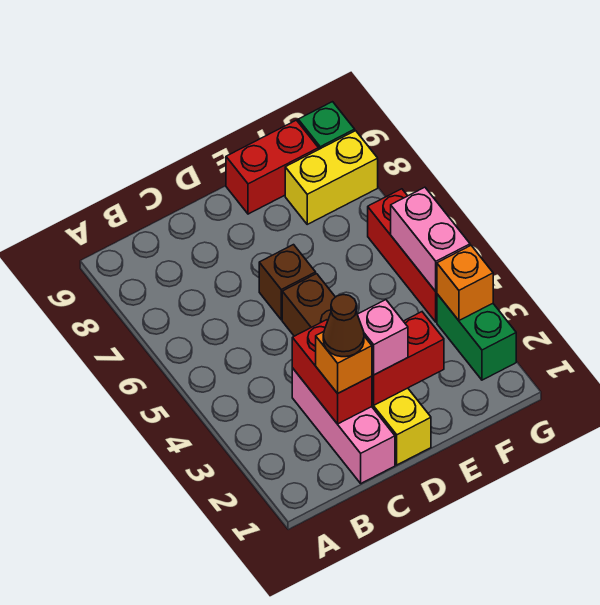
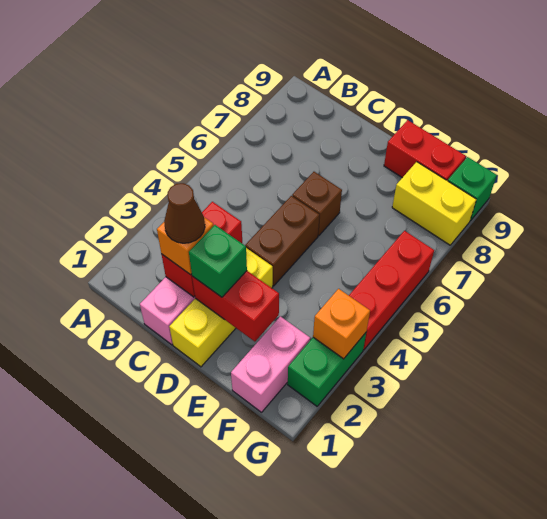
pink 1x1 brick [357,300,408,375] -> green 1x1 brick [189,225,247,297]
pink 1x2 brick [391,187,470,292] -> pink 1x2 brick moved to [231,316,310,412]

